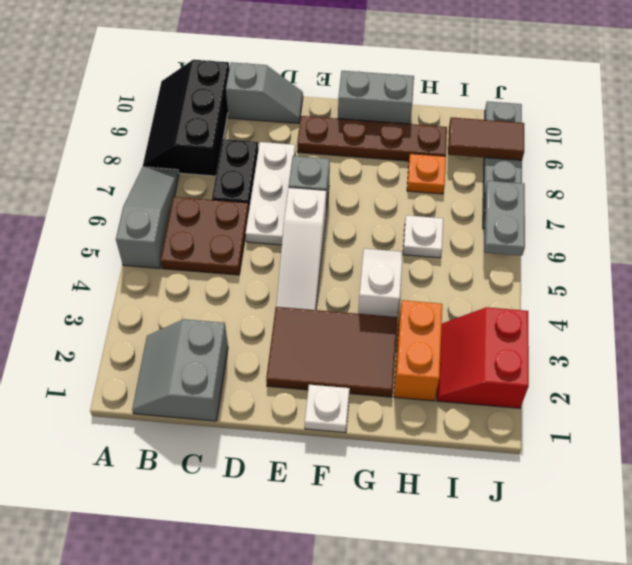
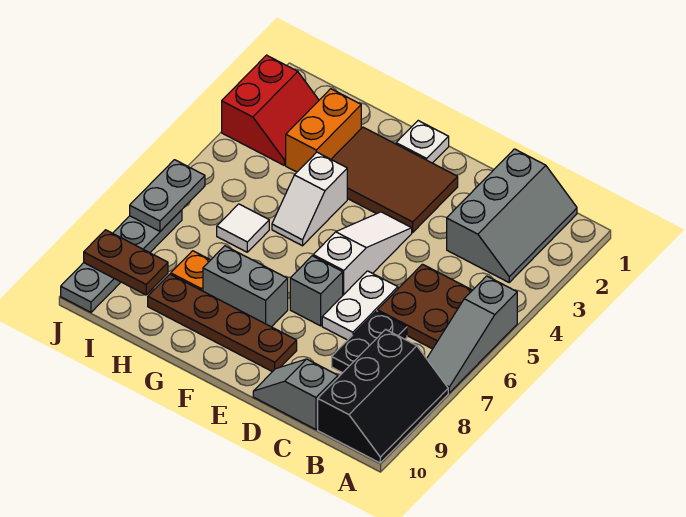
grey 2x2 slope [132,319,228,421] -> grey 2x3 slope [447,149,577,282]
white 1x3 plate [246,142,295,245] -> white 1x2 plate [322,271,398,340]
grey 1x2 brick [338,71,414,124] -> grey 1x2 brick moved to [203,246,288,327]
white 1x1 plate [403,215,443,258] -> white 1x1 tile [217,204,269,252]
brown 1x2 tile [448,117,524,160] -> brown 1x2 plate [84,230,168,295]

